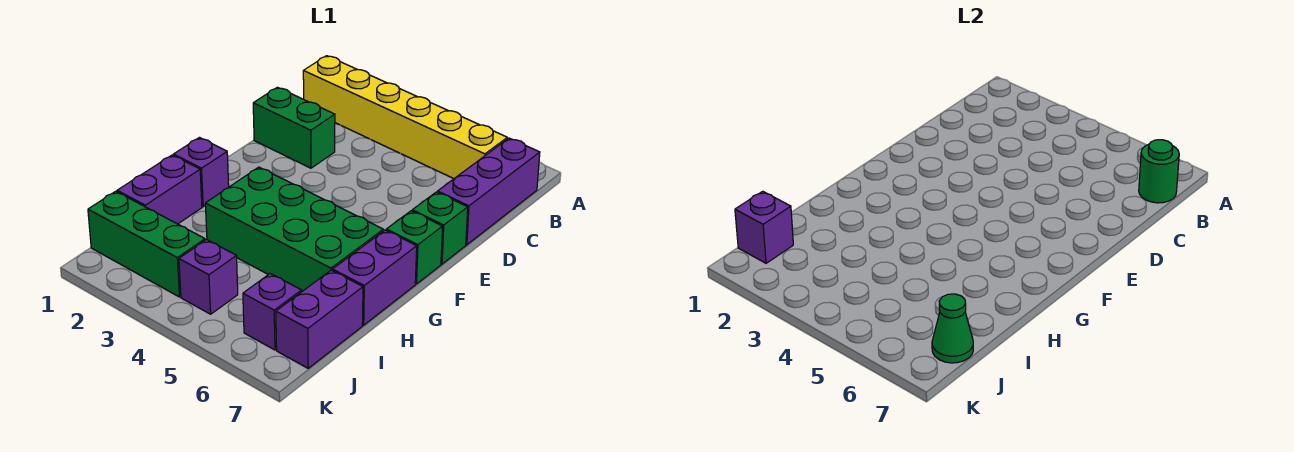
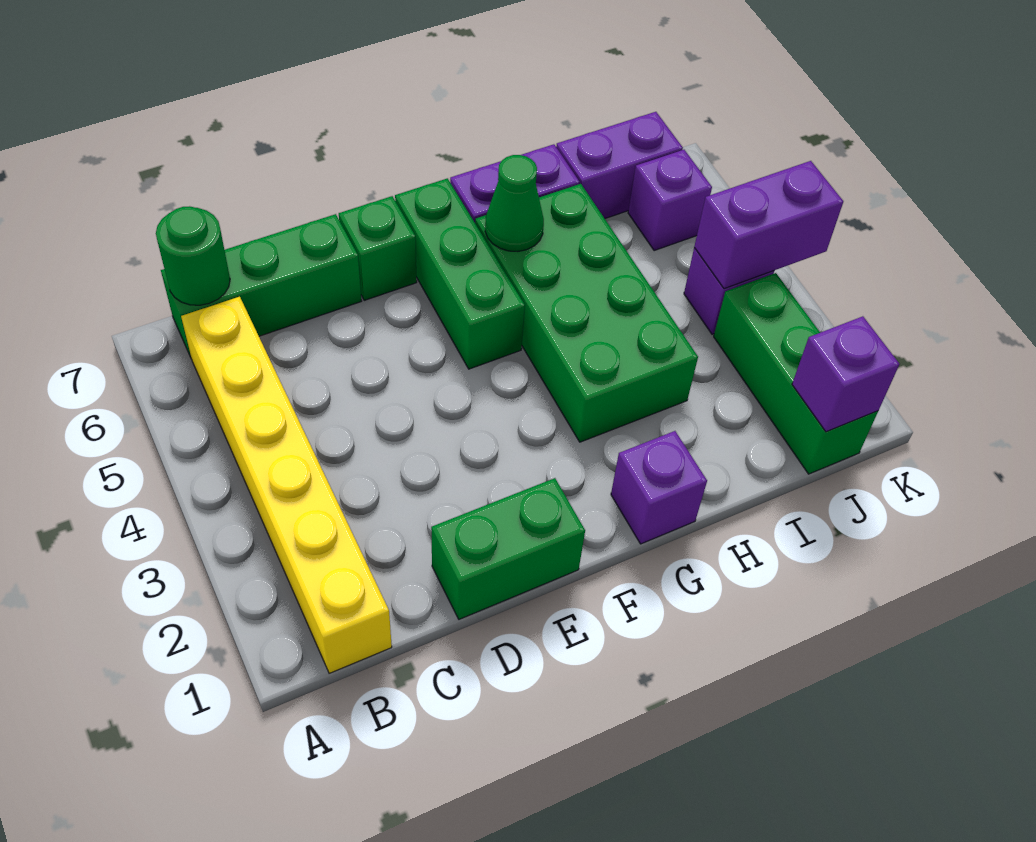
purple 1x3 brick [438,138,540,245] -> green 1x3 brick [161,214,361,359]
green 1x2 brick [253,87,335,168] -> green 1x2 brick turned to [431,478,585,619]
green 1x1 brick [386,211,443,284] -> green 1x3 brick [395,178,525,369]
purple 1x2 brick [117,155,202,224] -> purple 1x2 brick moved to [694,161,843,289]
green 1x1 cone [932,294,973,363] -> green 1x1 cone moved to [485,155,544,252]

